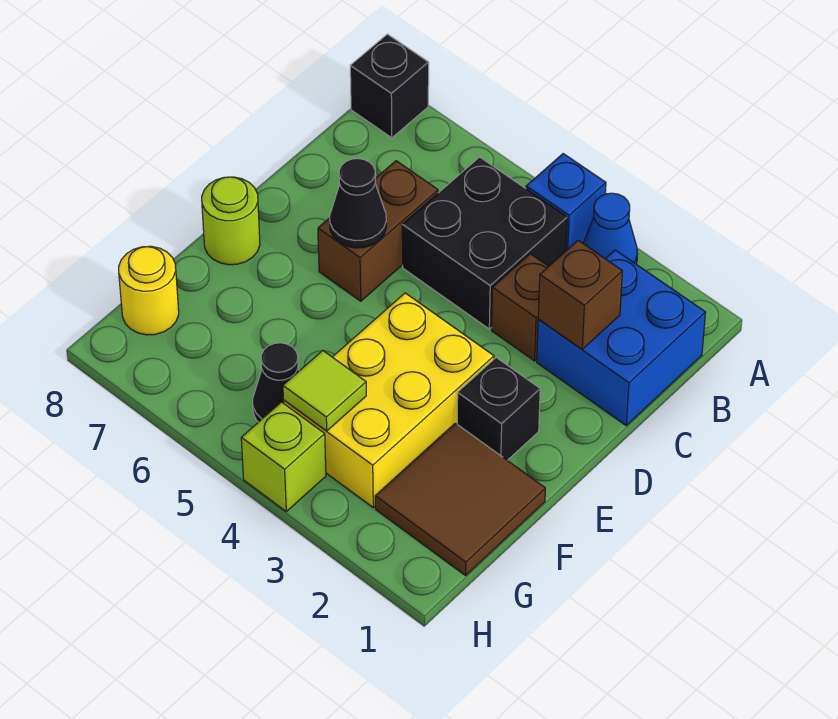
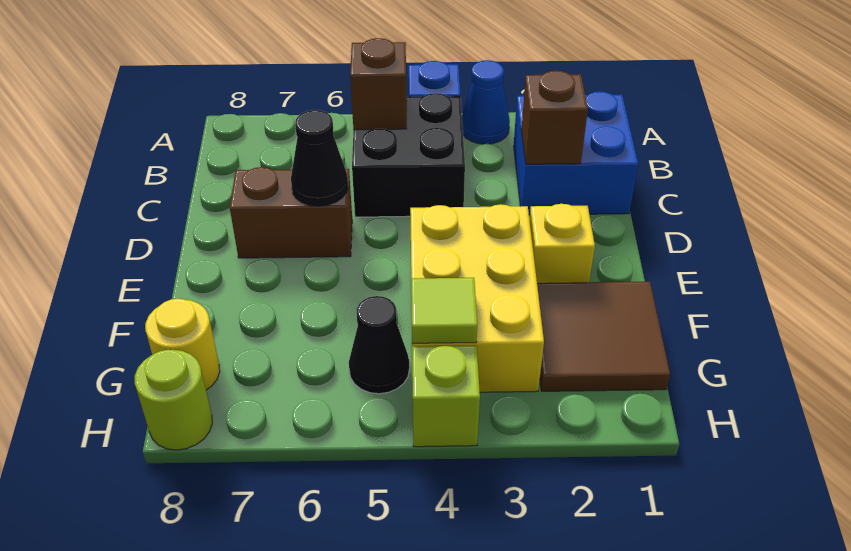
black 1x1 brick [350,34,429,138] -> none
brown 1x1 brick [492,254,549,361] -> brown 1x1 brick moved to [350,38,407,130]
brown 1x2 brick [318,161,438,301] -> brown 1x2 brick turned to [230,167,352,258]
black 1x1 brick [457,358,540,460] -> yellow 1x1 brick [529,204,595,283]
lime 1x1 round brick [202,177,260,265] -> lime 1x1 round brick moved to [135,350,212,450]

